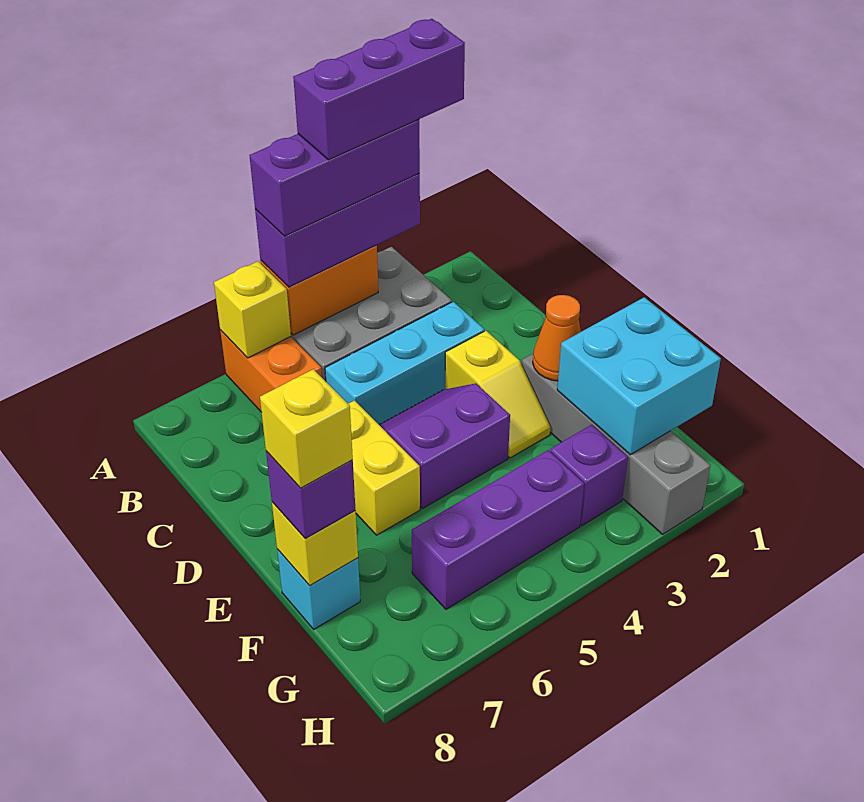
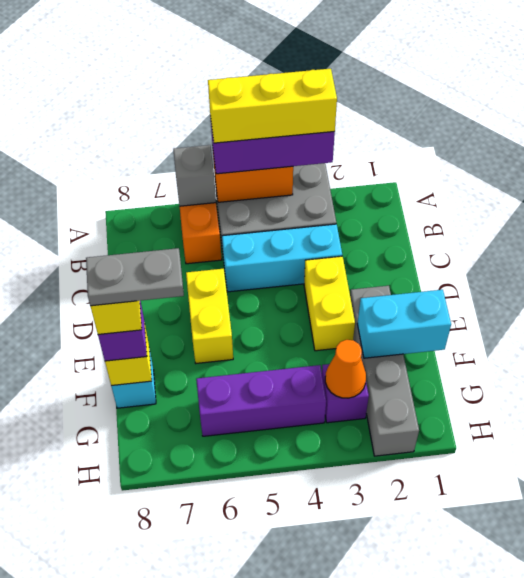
purple 1x3 brick [293,19,465,160] -> none
purple 1x3 brick [249,120,420,236] -> yellow 1x3 brick [208,69,337,143]
yellow 1x1 brick [214,261,291,358] -> grey 1x1 brick [173,145,216,206]
yellow 1x2 slope [445,331,551,458] -> yellow 1x2 brick [304,256,355,351]
purple 2x2 slope [379,384,510,509] -> none
orange 1x1 cone [533,295,581,381] -> orange 1x1 cone moved to [325,340,366,398]
cyan 2x2 brick [557,297,721,455] -> cyan 1x2 brick [357,290,451,358]
none -> grey 1x2 plate [86,248,184,306]

